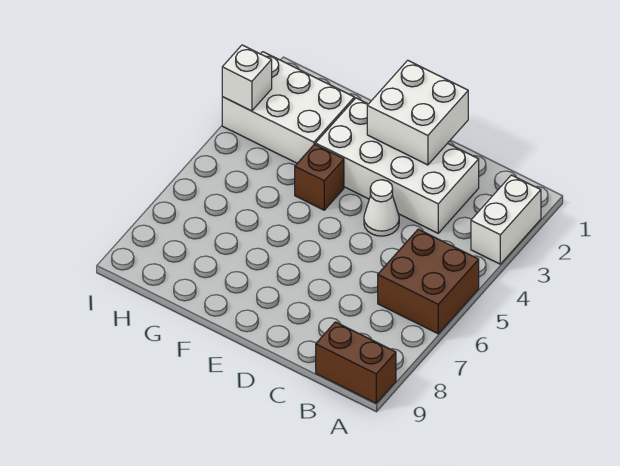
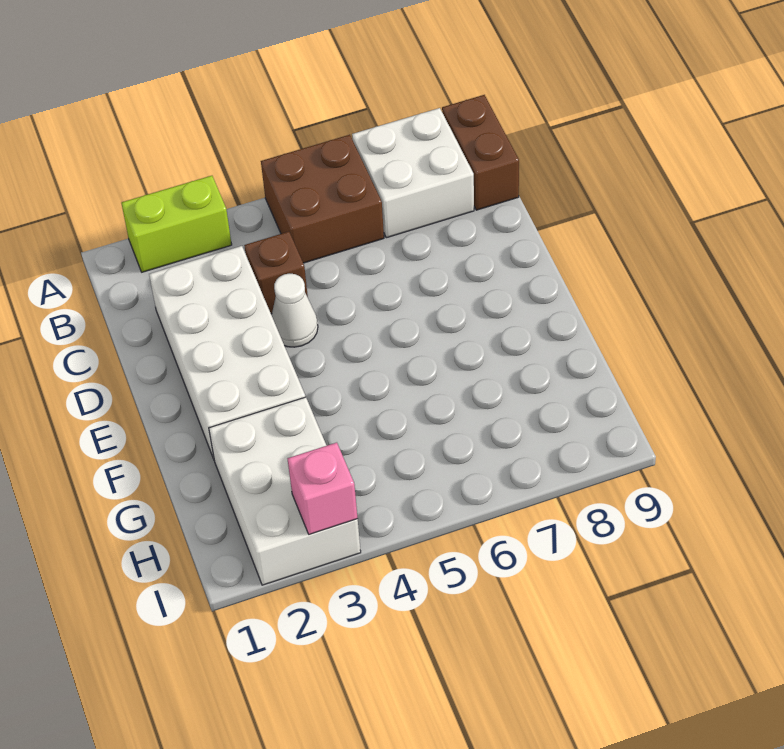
white 1x2 brick [471,175,541,264] -> lime 1x2 brick [122,176,232,272]
white 2x2 brick [367,60,468,165] -> white 2x2 brick moved to [352,108,474,238]
brown 1x1 brick [295,144,344,210] -> brown 1x1 brick moved to [244,232,308,314]
white 1x1 brick [222,45,272,111] -> pink 1x1 brick [287,443,358,535]

